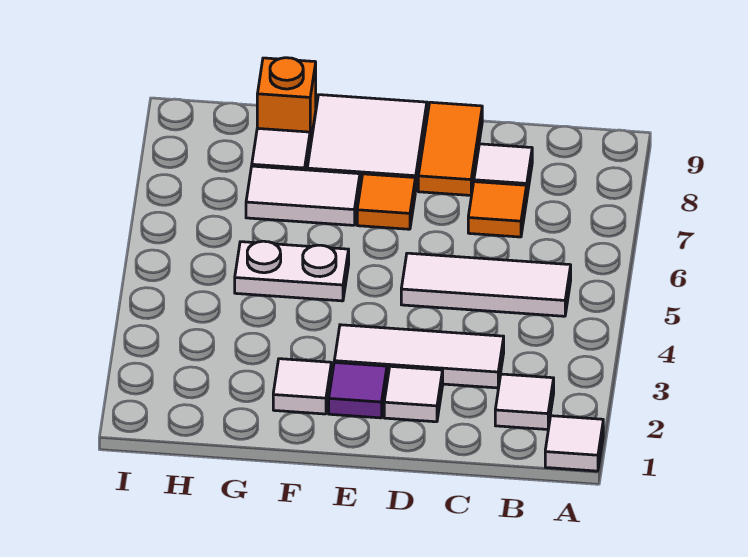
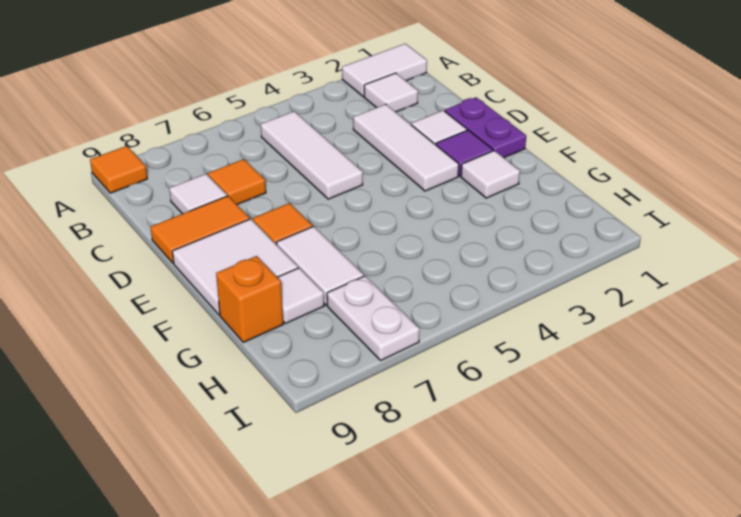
white 1x1 tile [545,416,603,471] -> white 1x2 tile [342,44,427,97]
none -> orange 1x1 tile [90,146,147,193]
none -> purple 1x2 plate [445,97,526,158]
white 1x2 plate [235,241,349,301] -> white 1x2 plate moved to [327,276,420,360]

